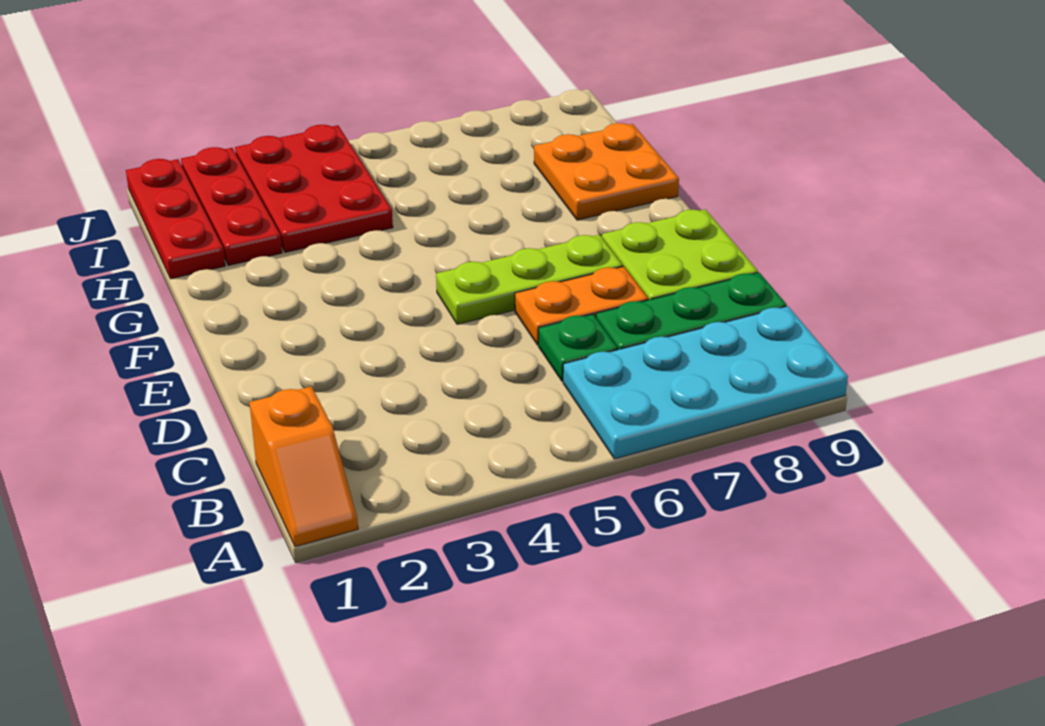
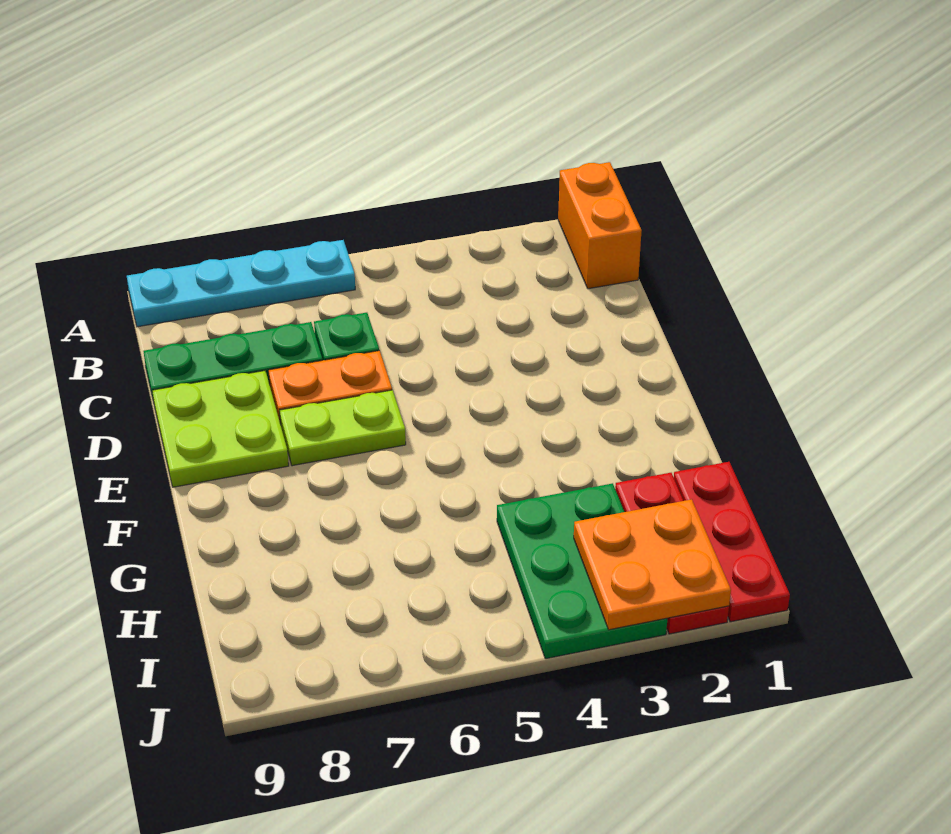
orange 1x2 slope [249,386,358,547] -> orange 1x2 brick [558,162,642,289]
cyan 2x4 plate [563,306,848,459] -> cyan 1x4 plate [127,240,355,327]
lime 1x3 plate [436,235,623,324] -> lime 1x2 plate [279,390,406,466]
orange 2x2 plate [534,123,679,220] -> orange 2x2 plate moved to [574,499,731,630]
red 2x3 plate [235,125,393,253] -> green 2x3 plate [497,483,667,659]

